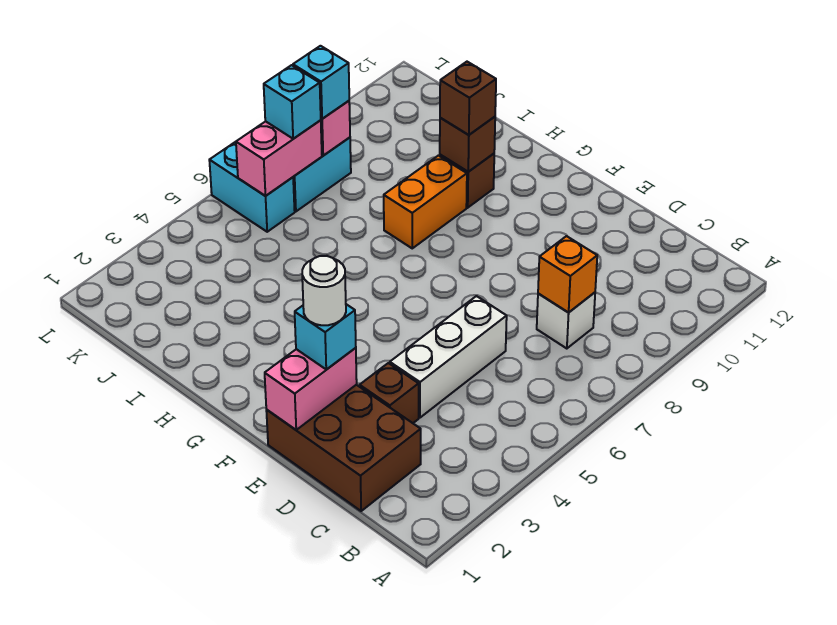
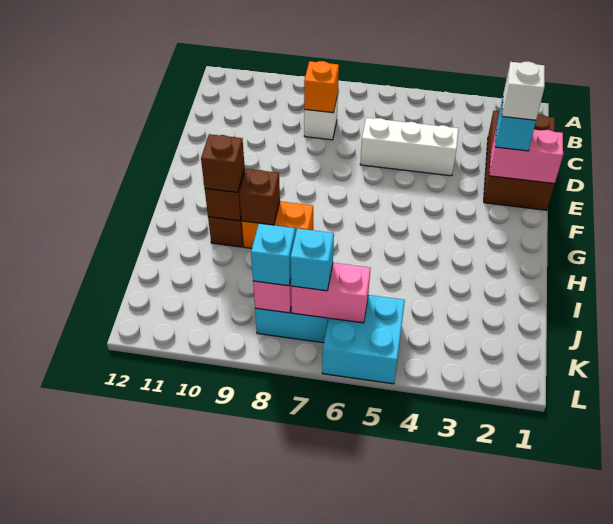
brown 1x1 brick [360,363,419,423] -> brown 1x1 brick moved to [239,169,280,225]
white 1x1 round brick [302,256,346,325] -> white 1x1 brick [502,62,545,120]
cyan 1x2 brick [209,142,295,232] -> cyan 2x2 brick [322,295,405,384]

